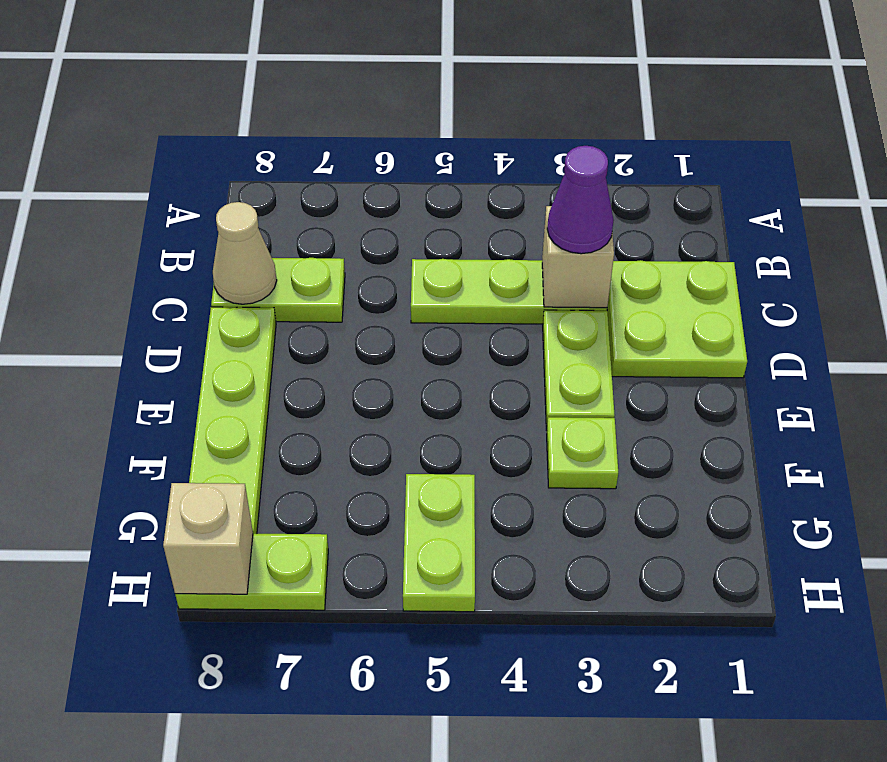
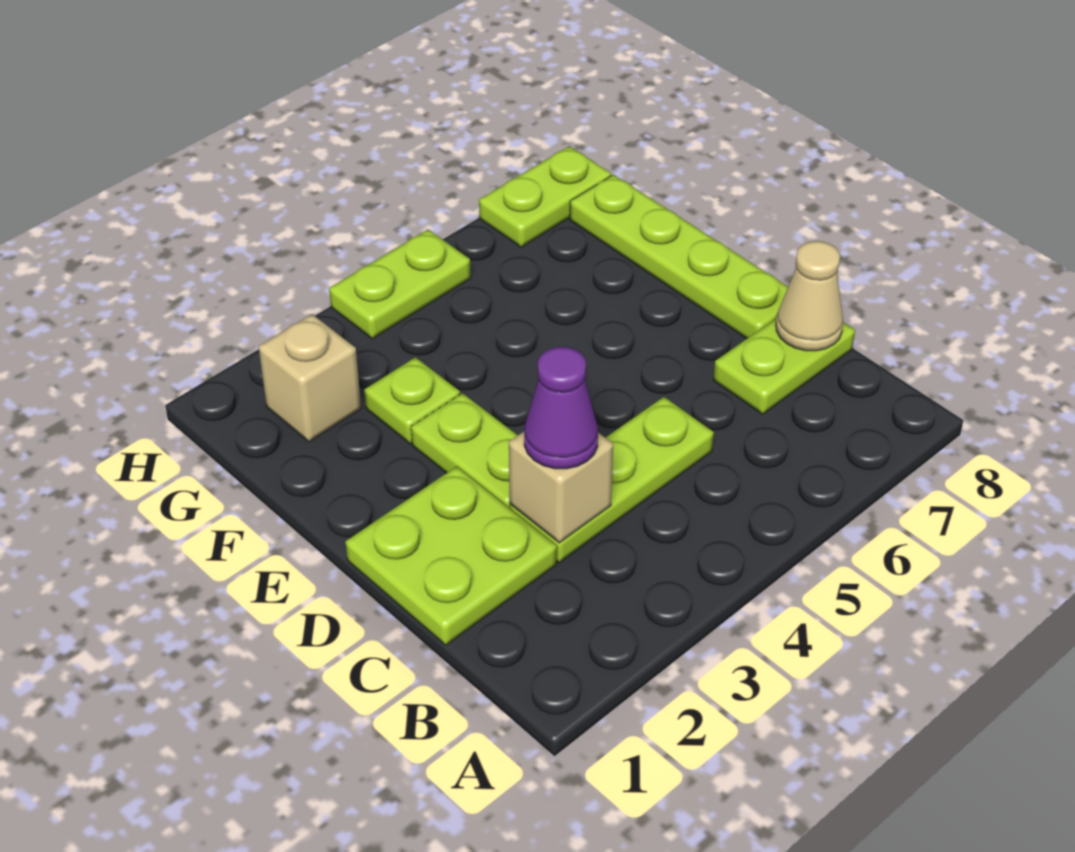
lime 1x2 plate [403,474,475,612] -> lime 1x2 plate turned to [329,230,471,339]
tan 1x1 brick [163,483,253,594] -> tan 1x1 brick moved to [258,314,361,442]

